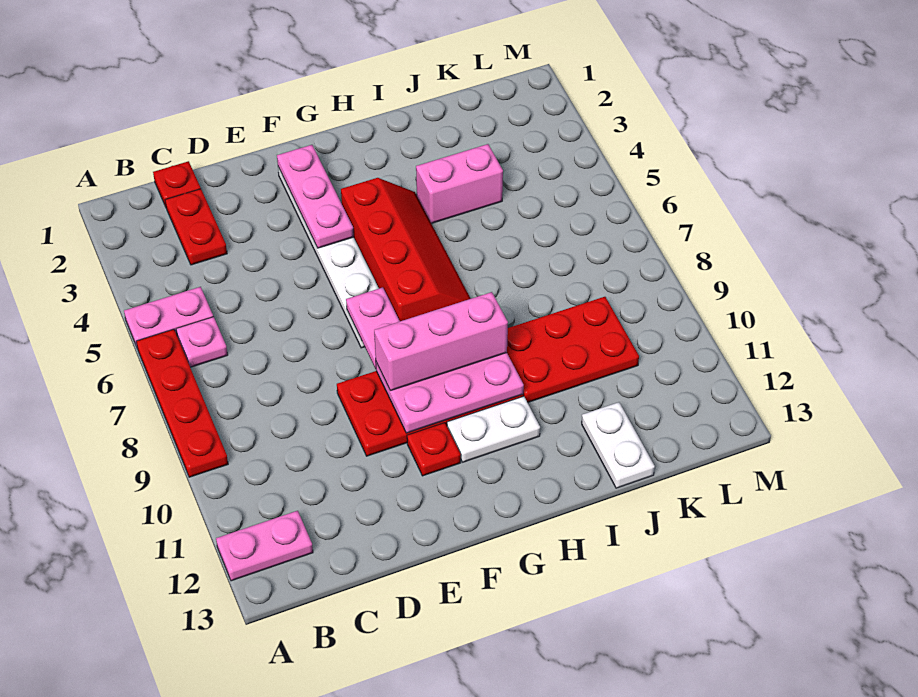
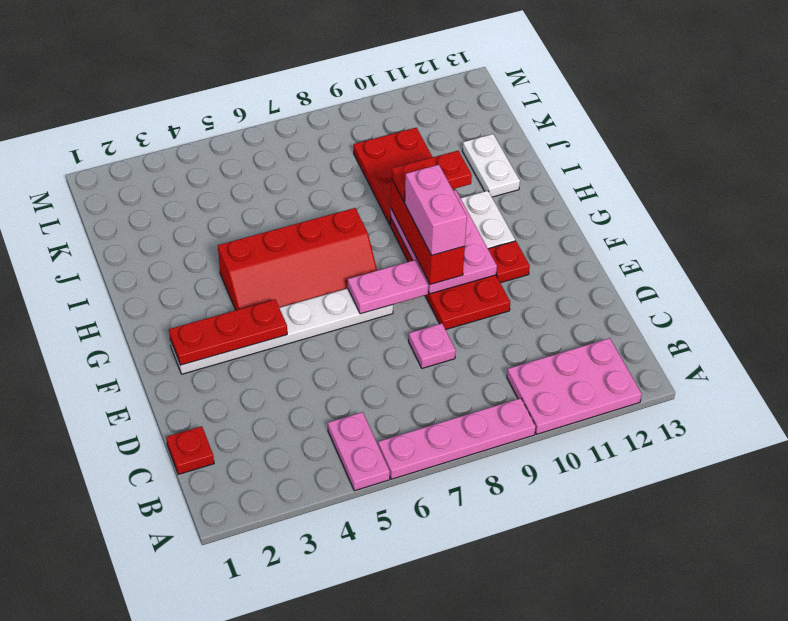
red 1x4 plate [136,329,228,477] -> pink 1x4 plate [378,398,536,479]
pink 1x2 plate [216,511,313,581] -> pink 2x3 plate [507,338,642,434]
pink 1x1 plate [176,317,228,367] -> pink 1x1 plate moved to [409,324,456,368]
red 1x2 plate [165,189,227,265] -> red 1x2 plate moved to [392,151,472,202]
pink 1x3 plate [277,145,354,248] -> red 1x3 plate [169,299,287,365]
pink 1x3 brick [374,292,508,391] -> red 1x3 brick [391,179,465,284]
red 2x4 slope [341,178,471,321] -> red 2x4 slope turned to [218,208,377,310]
pink 1x2 brick [416,144,503,223] -> pink 1x2 brick moved to [405,165,467,255]
white 1x2 plate [582,402,655,488] -> white 1x2 plate turned to [462,134,520,197]

